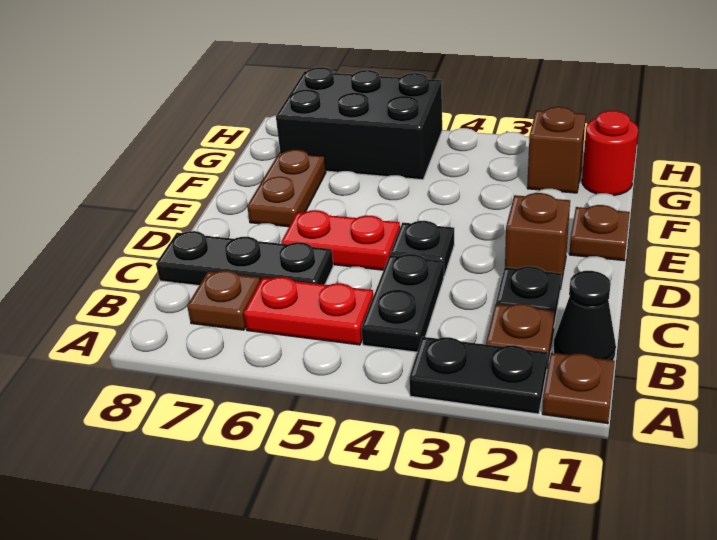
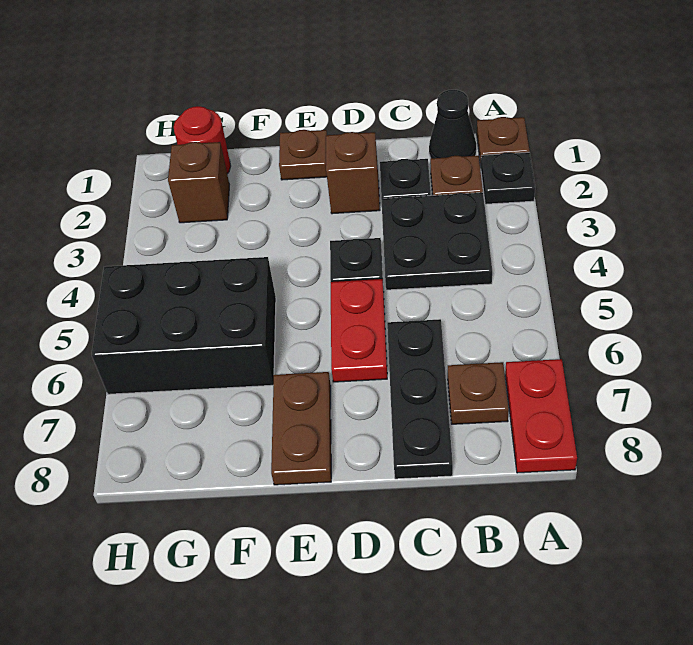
black 1x2 plate [409,337,548,414] -> black 1x1 plate [481,152,535,204]
black 1x2 plate [361,254,444,352] -> black 2x2 plate [381,192,492,290]
red 1x2 plate [244,277,373,345] -> red 1x2 plate moved to [505,359,577,473]
brown 1x2 plate [247,150,326,227] -> brown 1x2 plate turned to [271,372,331,485]
black 2x3 brick [276,67,442,180] -> black 2x3 brick turned to [92,257,276,394]

